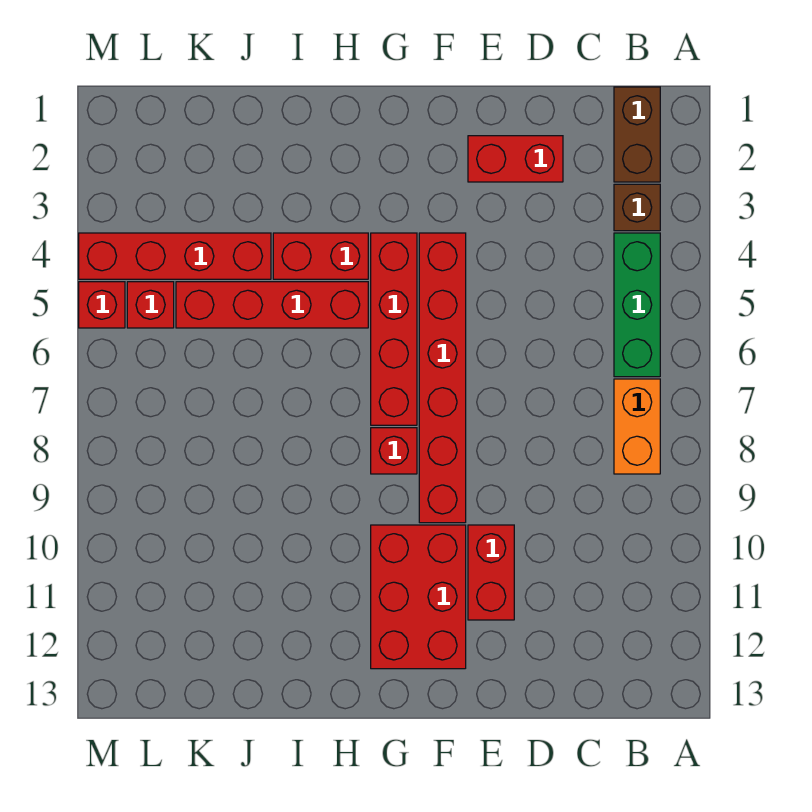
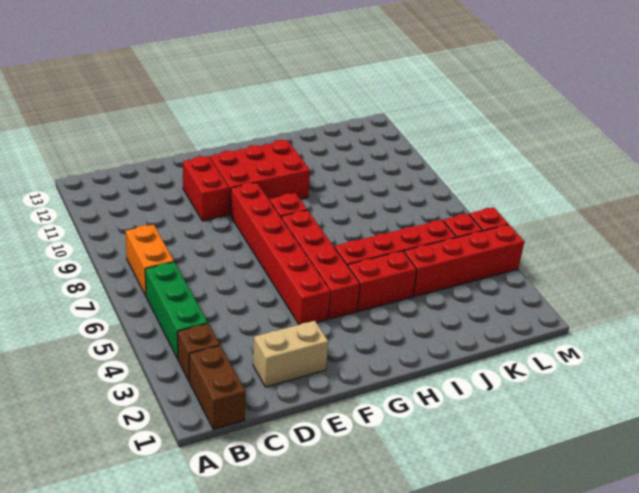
red 1x2 brick [468,136,563,182] -> tan 1x2 brick [253,321,328,387]
red 2x3 brick [371,525,466,669] -> red 2x3 brick turned to [210,140,310,215]

